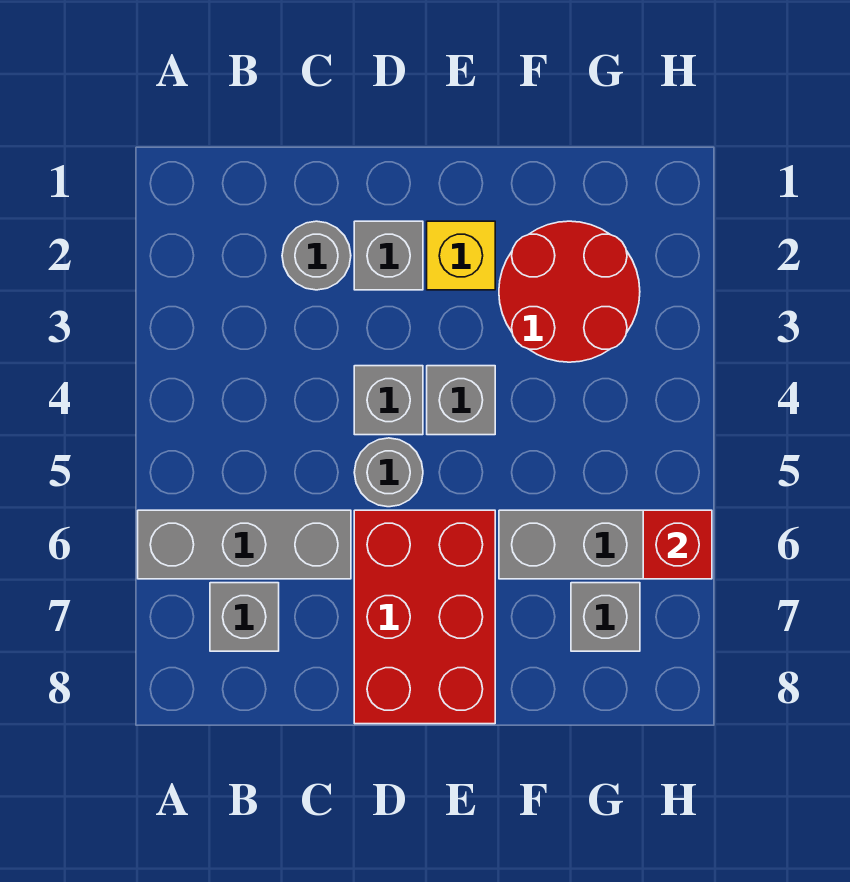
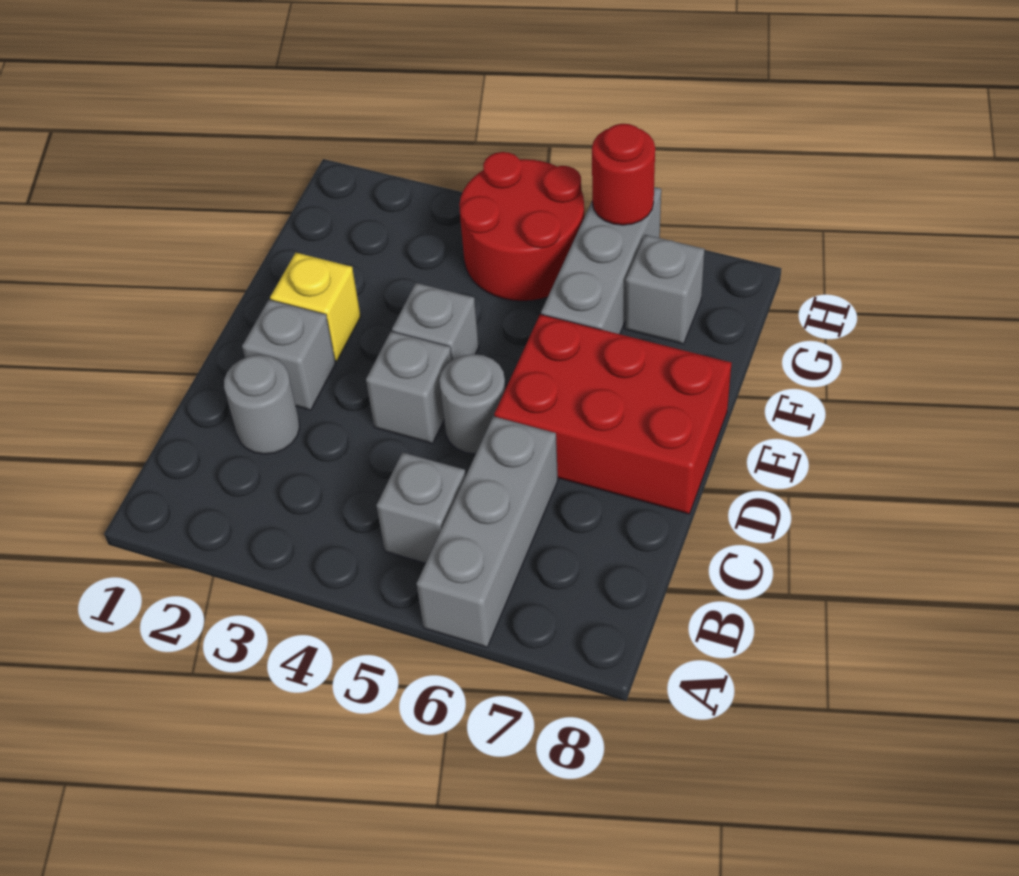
grey 1x1 brick [210,583,279,651] -> grey 1x1 brick moved to [376,452,466,563]
red 2x2 round brick [499,221,640,362] -> red 2x2 round brick moved to [459,152,584,301]
red 1x1 brick [643,510,712,579] -> red 1x1 round brick [592,124,655,225]

